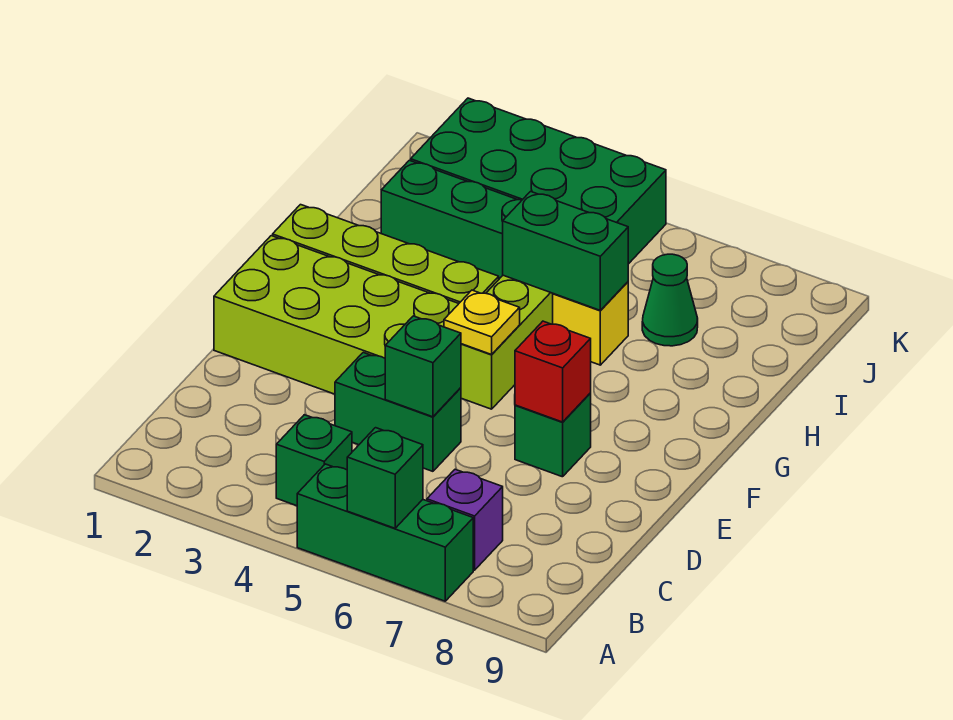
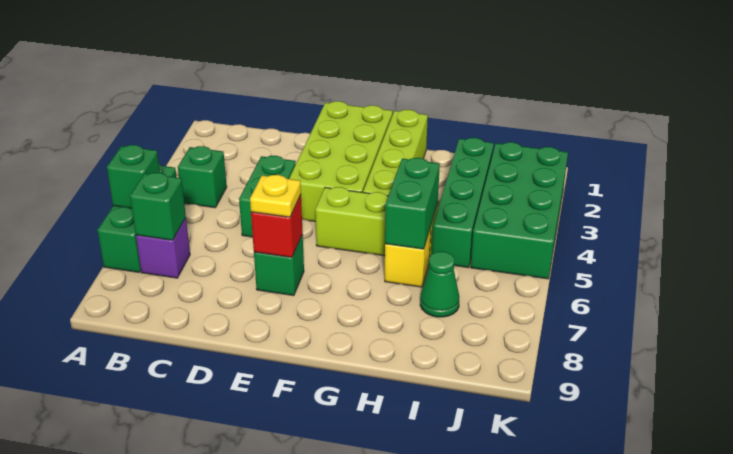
green 1x1 brick [385,316,461,417] -> green 1x1 brick moved to [130,173,186,240]
yellow 1x1 plate [444,290,520,355] -> yellow 1x1 plate moved to [250,175,301,217]

